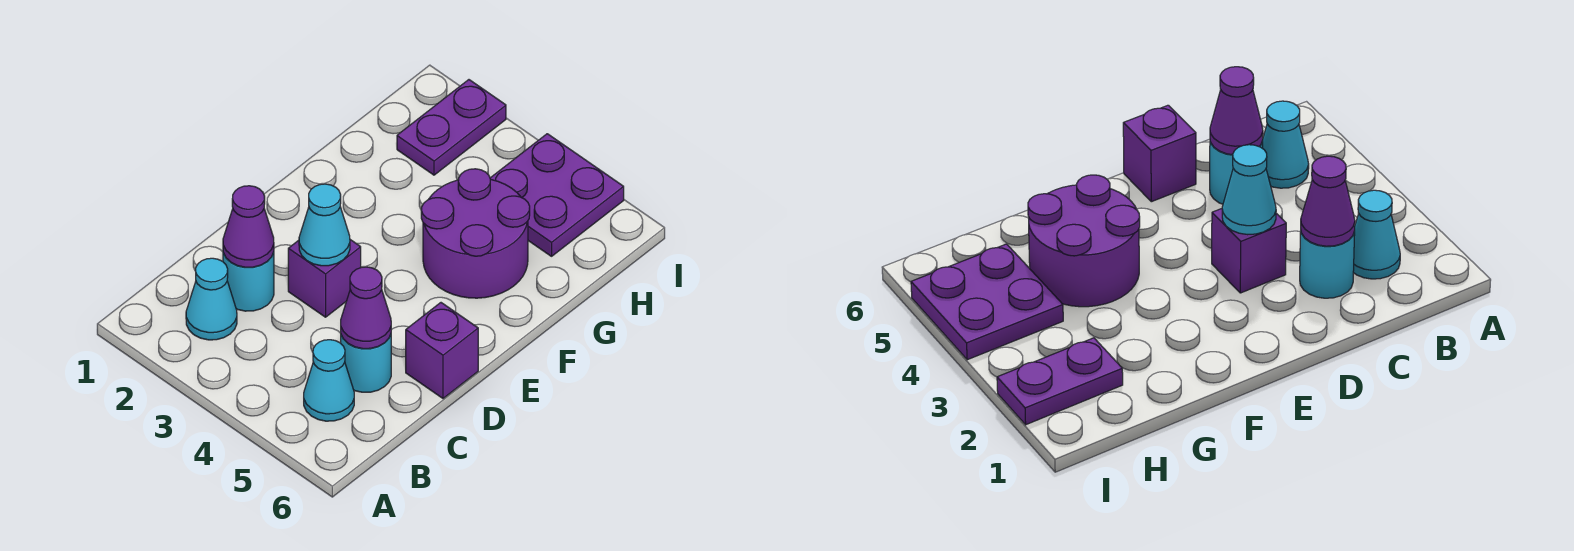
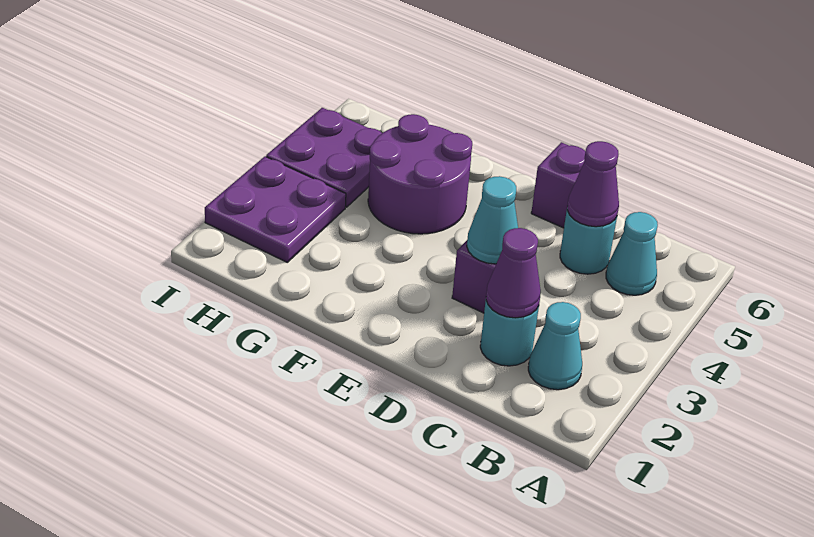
purple 1x2 plate [397,80,506,175] -> purple 2x2 plate [205,156,346,262]

